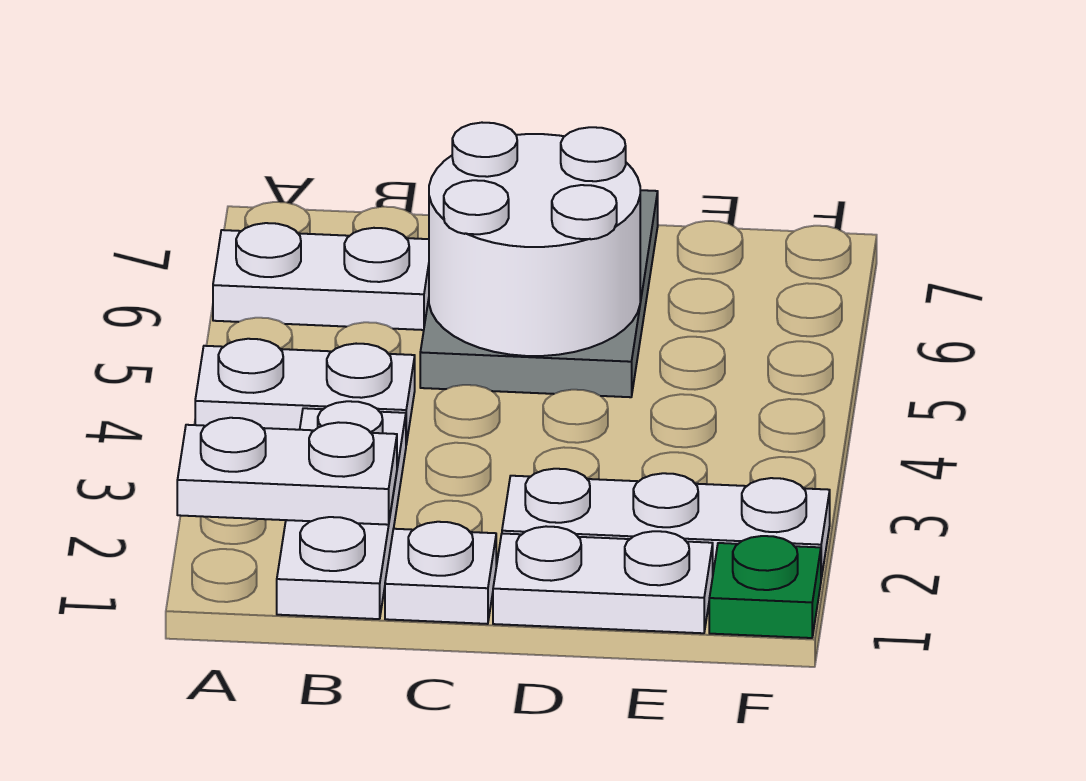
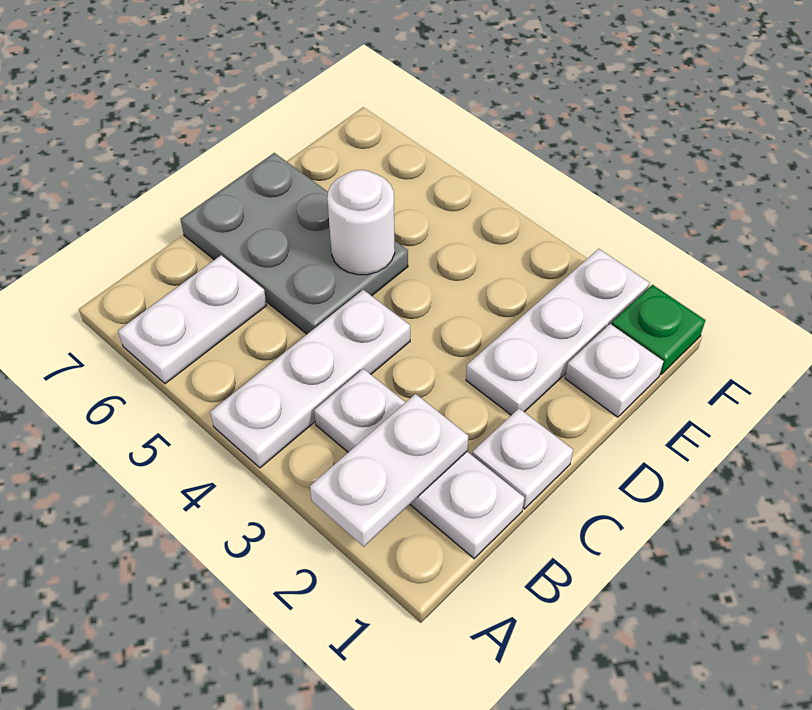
white 1x2 plate [195,339,415,444] -> white 1x3 plate [210,290,410,468]
white 2x2 round brick [429,123,640,356] -> white 1x1 round brick [327,170,395,275]
white 1x2 plate [493,526,713,633] -> white 1x1 plate [565,324,664,417]

